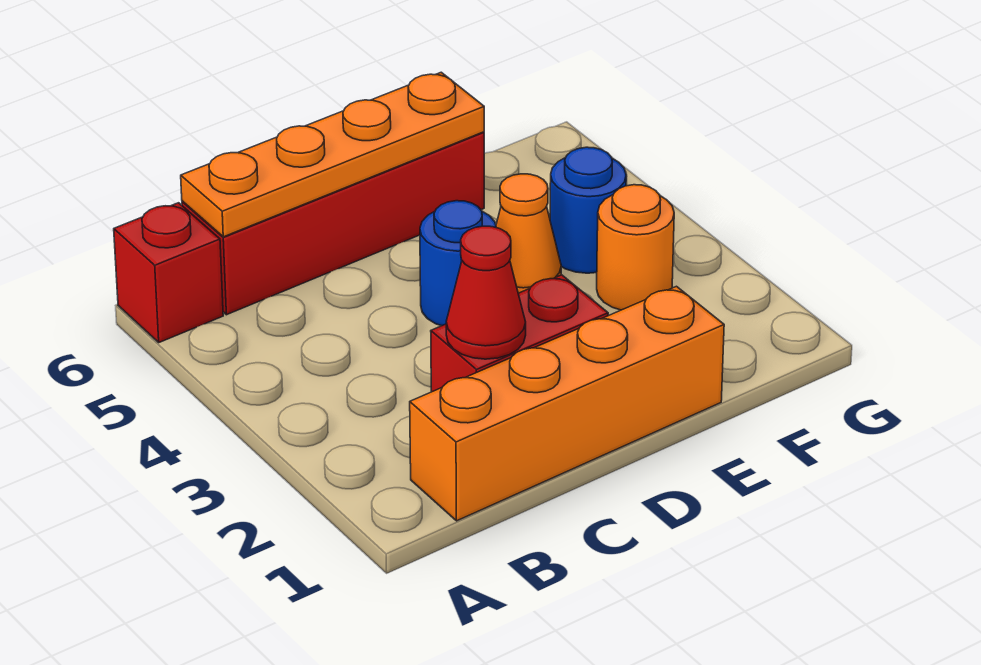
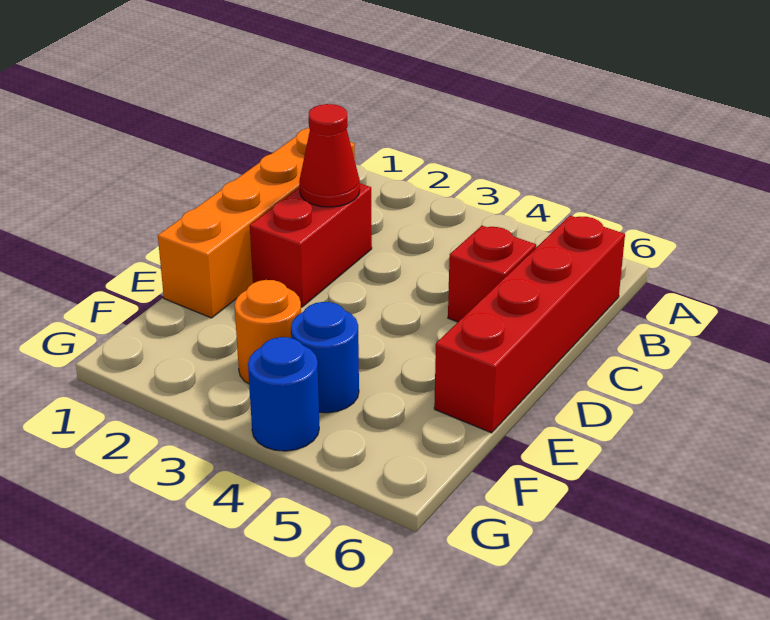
red 1x1 brick [114,203,223,342] -> red 1x1 brick moved to [448,226,536,322]
orange 1x4 plate [181,72,484,237] -> none
blue 1x1 round brick [420,201,496,326] -> blue 1x1 round brick moved to [248,337,319,451]
orange 1x1 cone [496,174,561,293] -> none

